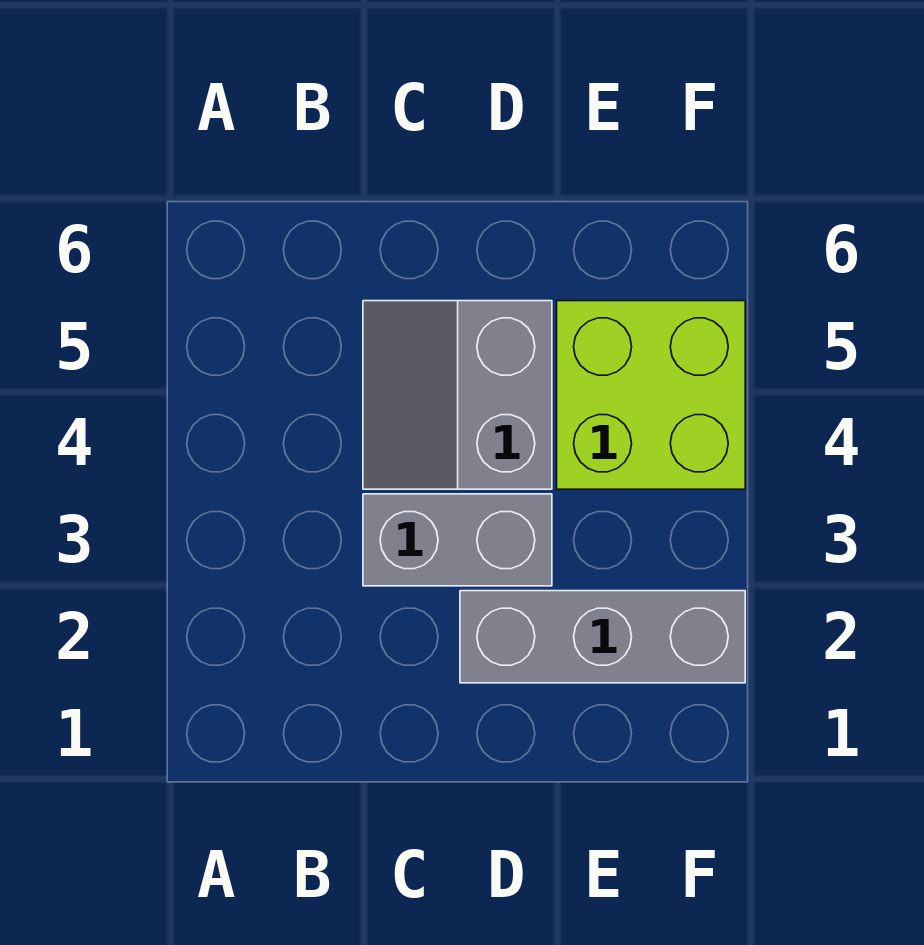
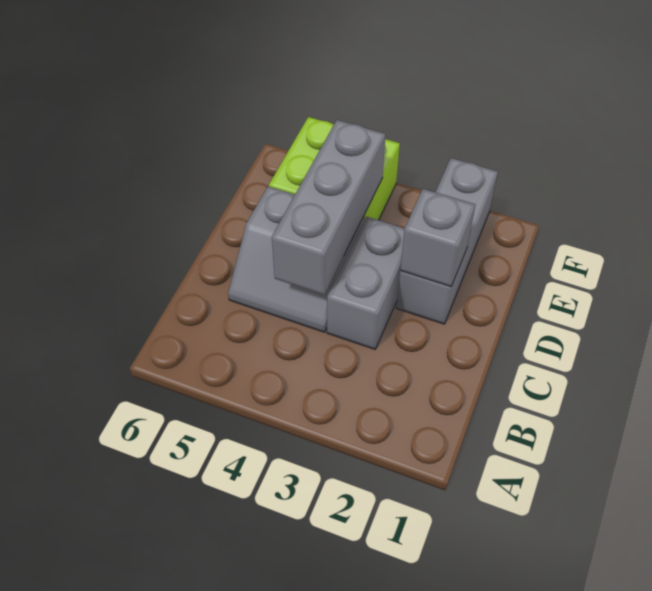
none -> grey 1x3 brick [272,120,386,295]
none -> grey 1x1 brick [400,189,475,286]

